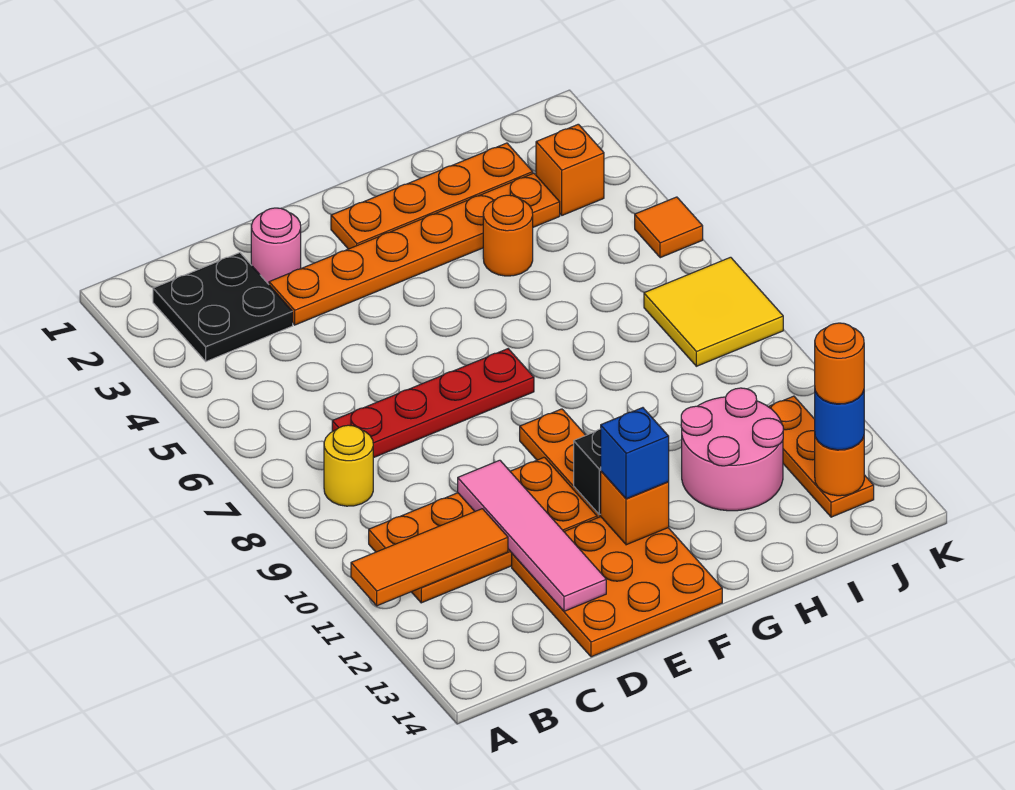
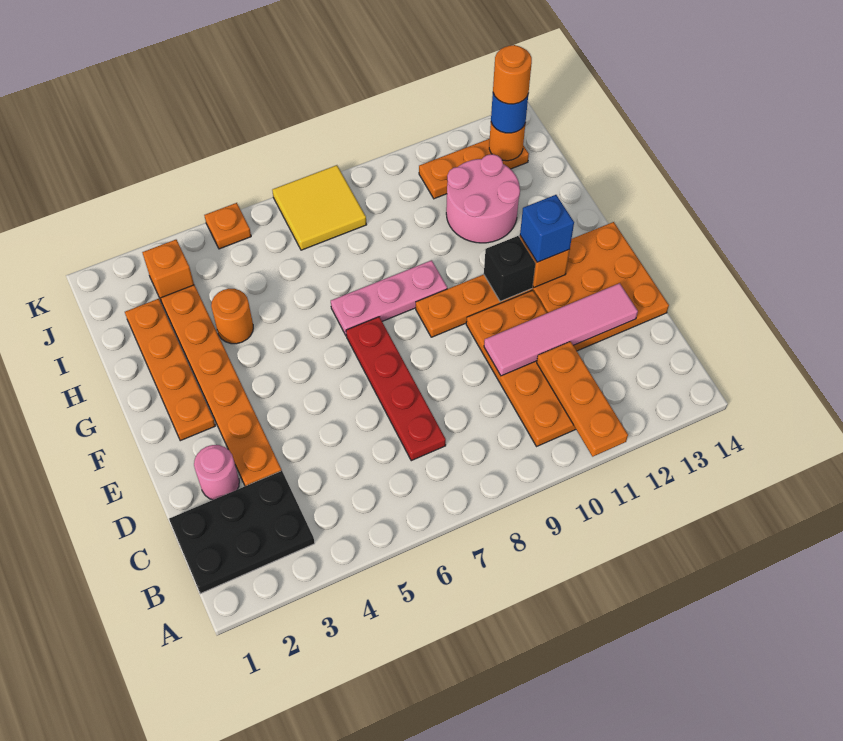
orange 1x3 tile [351,509,508,606] -> orange 1x3 plate [537,342,628,456]
black 2x2 plate [153,253,293,361] -> black 2x3 plate [169,471,315,594]
yellow 1x1 round brick [324,425,373,506] -> none
none -> pink 1x3 plate [331,260,447,336]
orange 1x1 tile [635,197,703,258] -> orange 1x1 plate [204,203,251,249]

